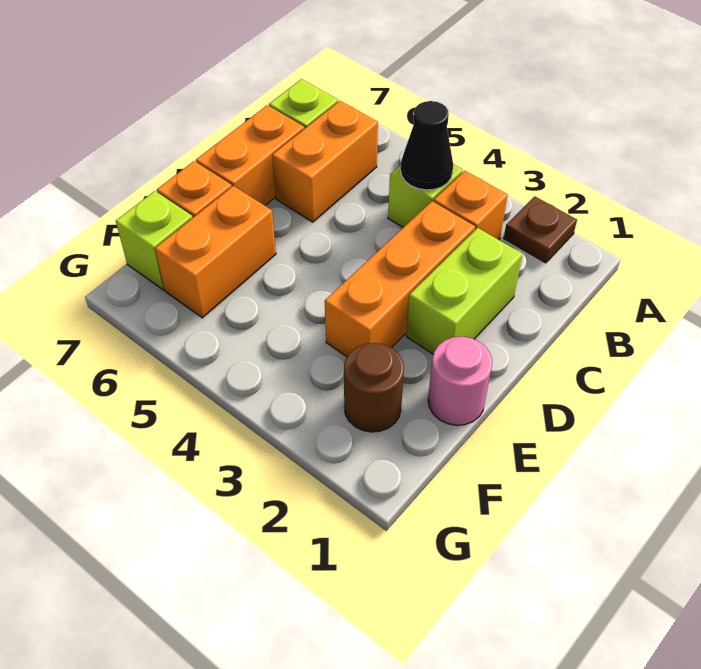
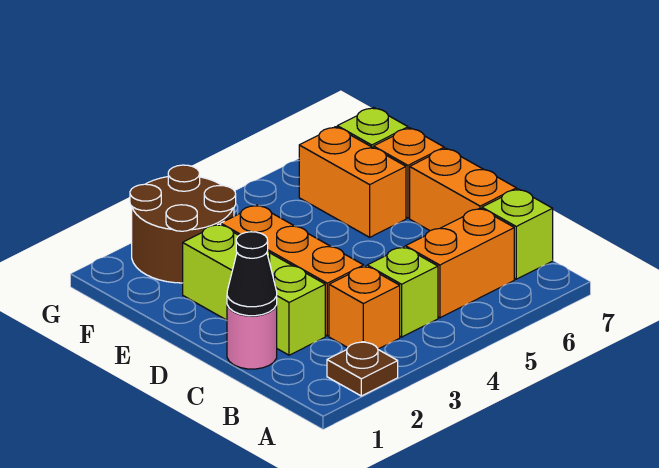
black 1x1 cone [401,101,453,190] -> black 1x1 cone moved to [227,232,277,316]
orange 1x2 brick [272,101,378,222] -> orange 1x2 brick turned to [405,208,514,318]
lime 1x2 brick [406,228,523,354] -> lime 1x3 brick [183,224,325,355]
pink 1x1 round brick [428,337,492,425] -> pink 1x1 round brick moved to [227,305,277,369]
brown 1x1 round brick [344,343,404,432] -> brown 2x2 round brick [130,165,236,283]

